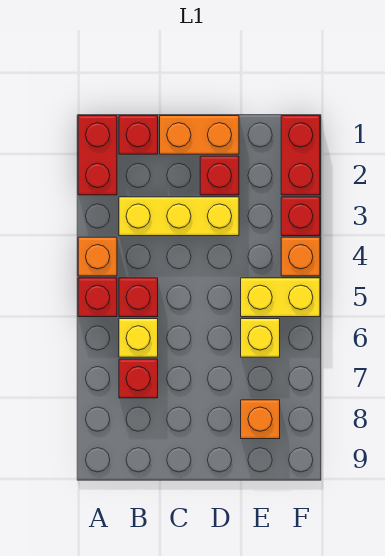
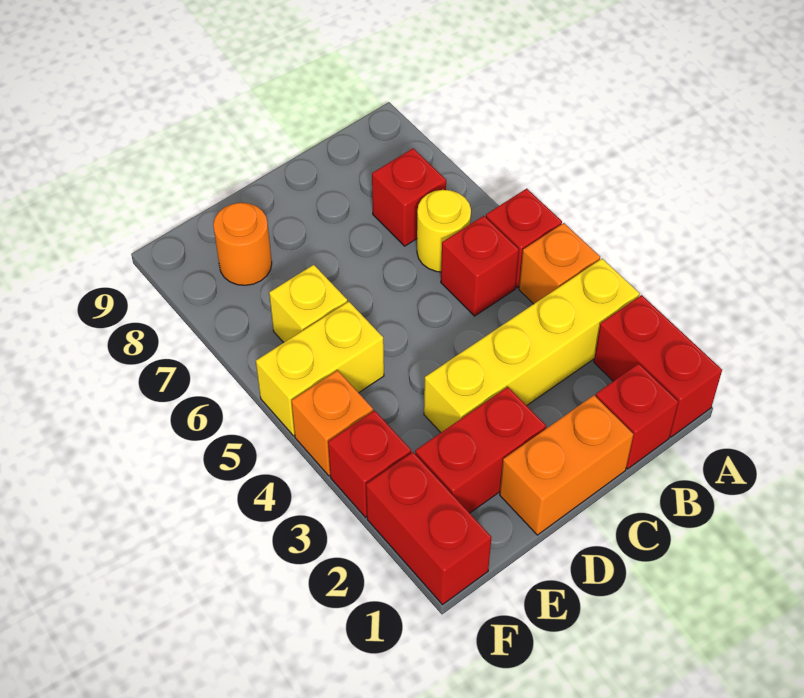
yellow 1x3 brick [119,197,239,236] -> yellow 1x4 brick [424,259,640,432]
yellow 1x1 brick [119,319,158,357] -> yellow 1x1 round brick [417,190,471,272]
red 1x1 brick [200,156,239,195] -> red 1x2 brick [415,387,546,513]
orange 1x1 brick [241,400,280,439] -> orange 1x1 round brick [213,203,272,285]

